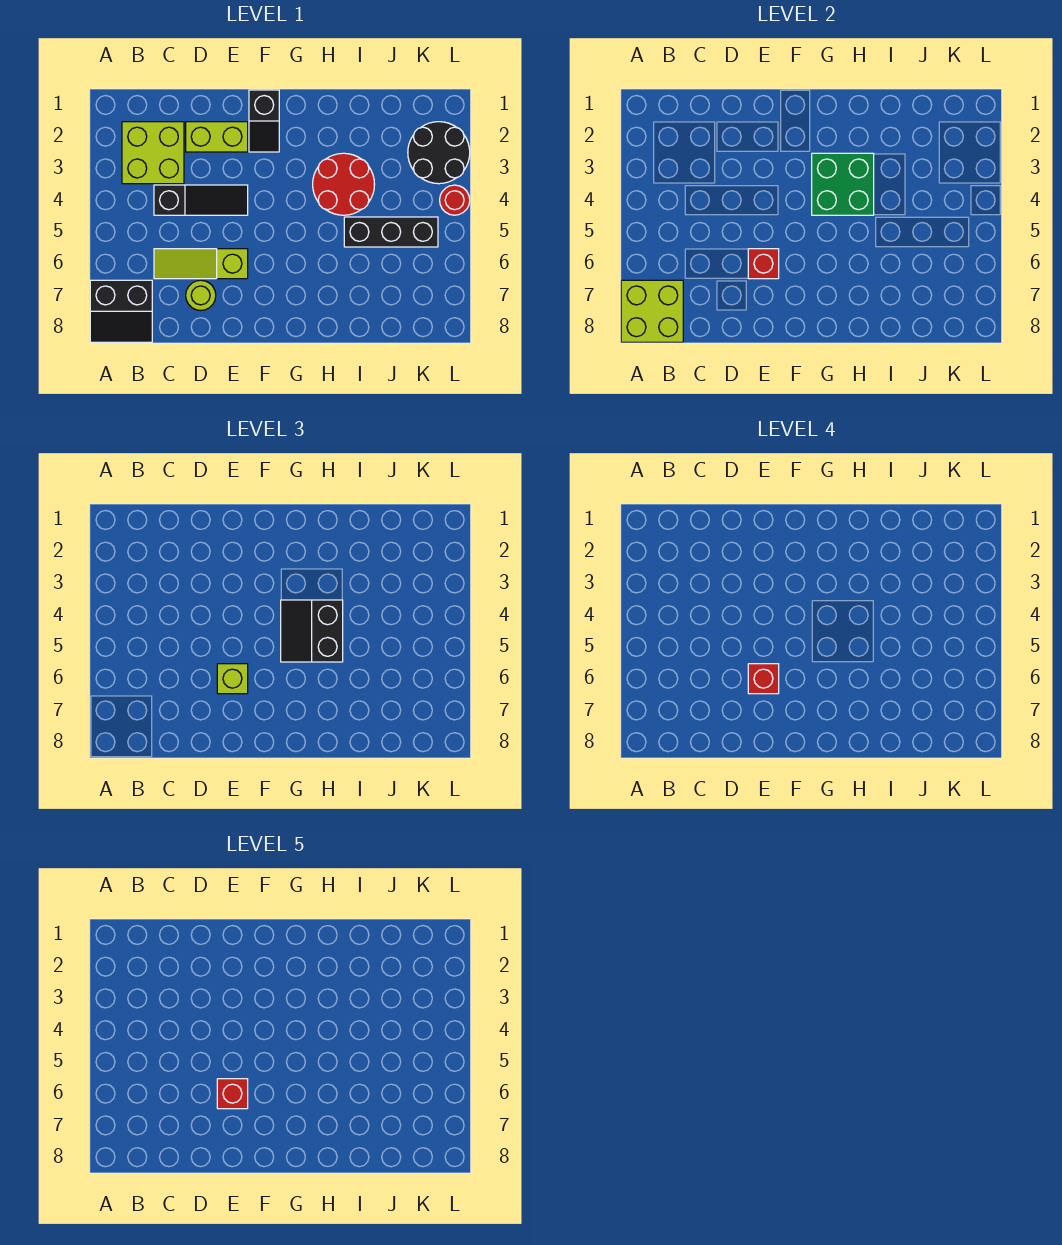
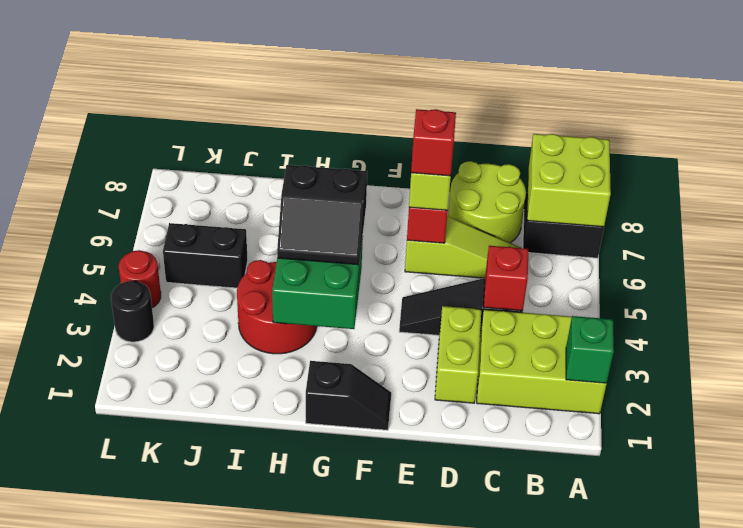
none -> green 1x1 brick [566,316,614,383]
lime 2x2 brick [122,122,184,184] -> lime 2x3 brick [477,309,607,414]
lime 1x2 brick [186,122,248,152] -> lime 1x2 brick turned to [435,306,481,403]
lime 1x1 round brick [186,280,216,311] -> lime 2x2 round brick [448,161,526,243]
red 1x1 brick [217,1079,248,1109] -> red 1x1 brick moved to [484,246,528,311]
black 1x2 slope [249,90,279,152] -> black 1x2 slope turned to [306,361,391,430]
black 2x2 slope [281,600,343,662] -> black 2x2 slope turned to [277,165,367,265]
black 1x3 brick [344,217,438,247] -> black 1x2 brick [163,223,248,288]
black 2x2 round brick [408,122,470,184] -> black 1x1 round brick [111,281,154,342]

